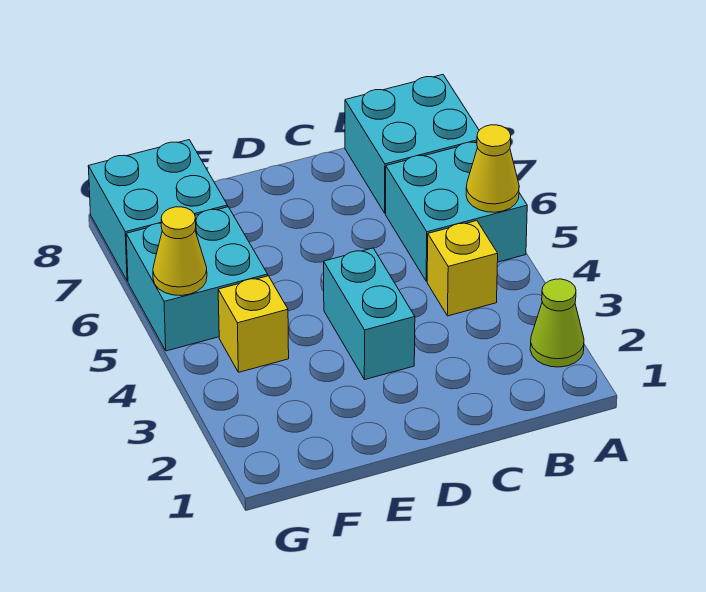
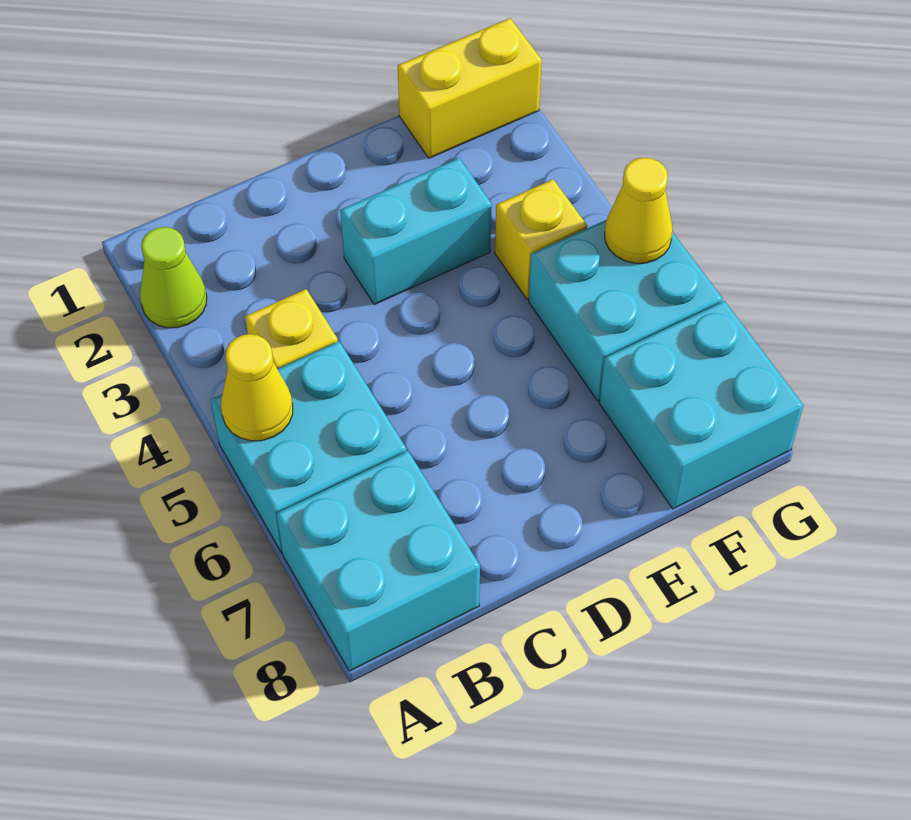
cyan 1x2 brick [324,248,415,380] -> cyan 1x2 brick turned to [340,158,492,305]
none -> yellow 1x2 brick [398,18,542,158]

